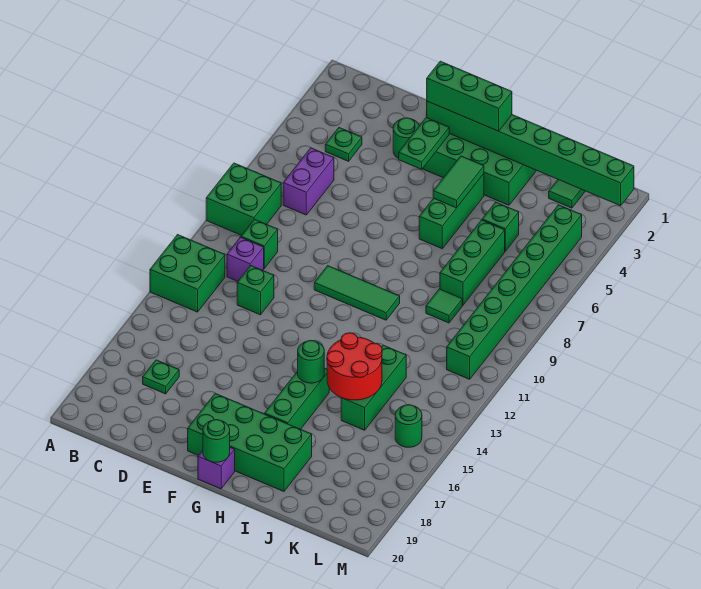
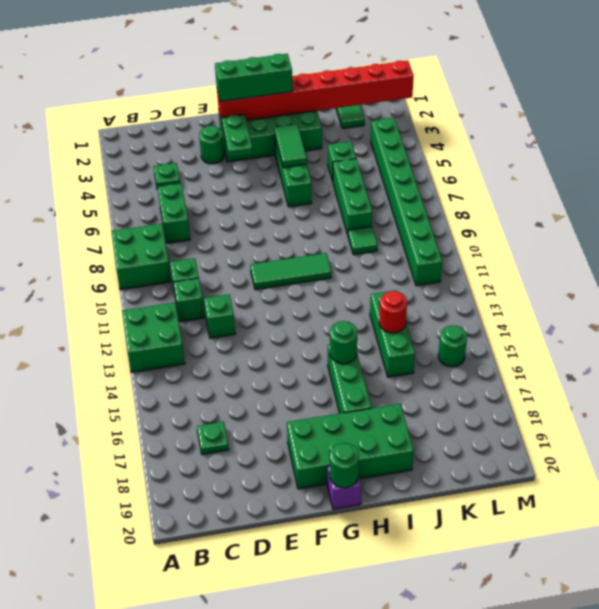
purple 1x2 brick [283,148,334,215] -> green 1x2 brick [157,183,190,243]
purple 1x1 brick [227,237,264,281] -> green 1x1 brick [173,278,205,322]
green 1x8 brick [427,101,634,206] -> red 1x8 brick [217,60,414,122]
red 2x2 round brick [327,333,382,400] -> red 1x1 round brick [379,291,407,333]

